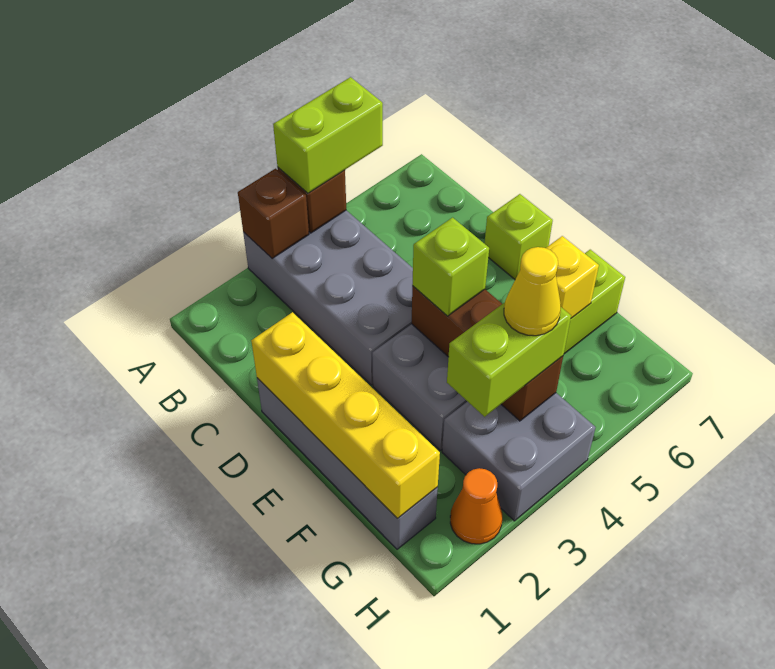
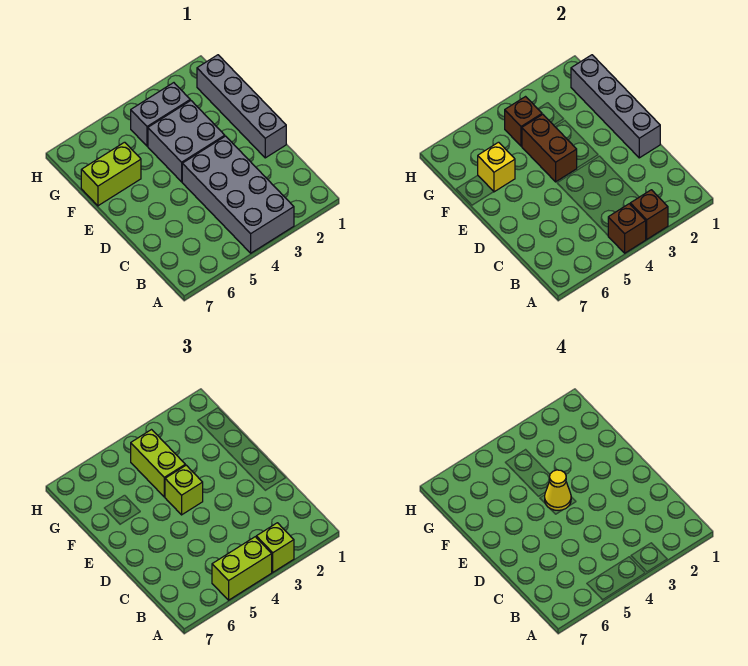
yellow 1x4 brick [251,312,440,519] -> grey 1x4 brick [571,55,660,158]
lime 1x1 brick [485,194,553,279] -> lime 1x1 brick moved to [256,523,294,572]
grey 2x2 brick [442,393,596,521] -> grey 1x2 brick [131,83,190,146]
lime 1x2 brick [447,303,571,417] -> lime 1x2 brick turned to [131,430,185,497]
yellow 1x1 cone [504,247,561,336] -> yellow 1x1 cone moved to [545,470,571,511]
orange 1x1 cone [450,468,502,544] -> none

